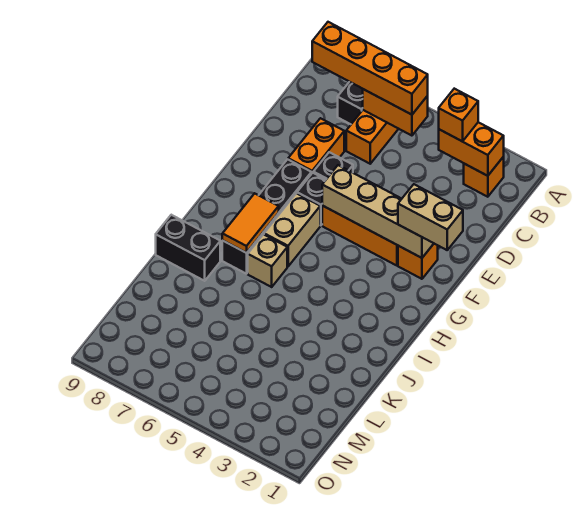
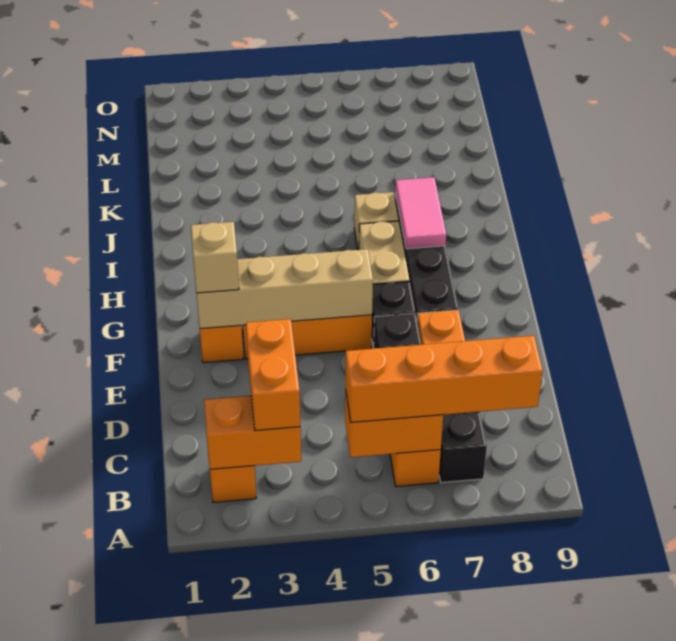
orange 1x1 brick [439,89,478,142] -> orange 1x2 brick [246,319,300,431]
tan 1x2 brick [398,184,463,250] -> tan 1x1 brick [191,222,239,293]
orange 1x2 tile [222,193,279,253] -> pink 1x2 tile [395,177,446,249]
black 1x2 brick [156,215,220,281] -> none

